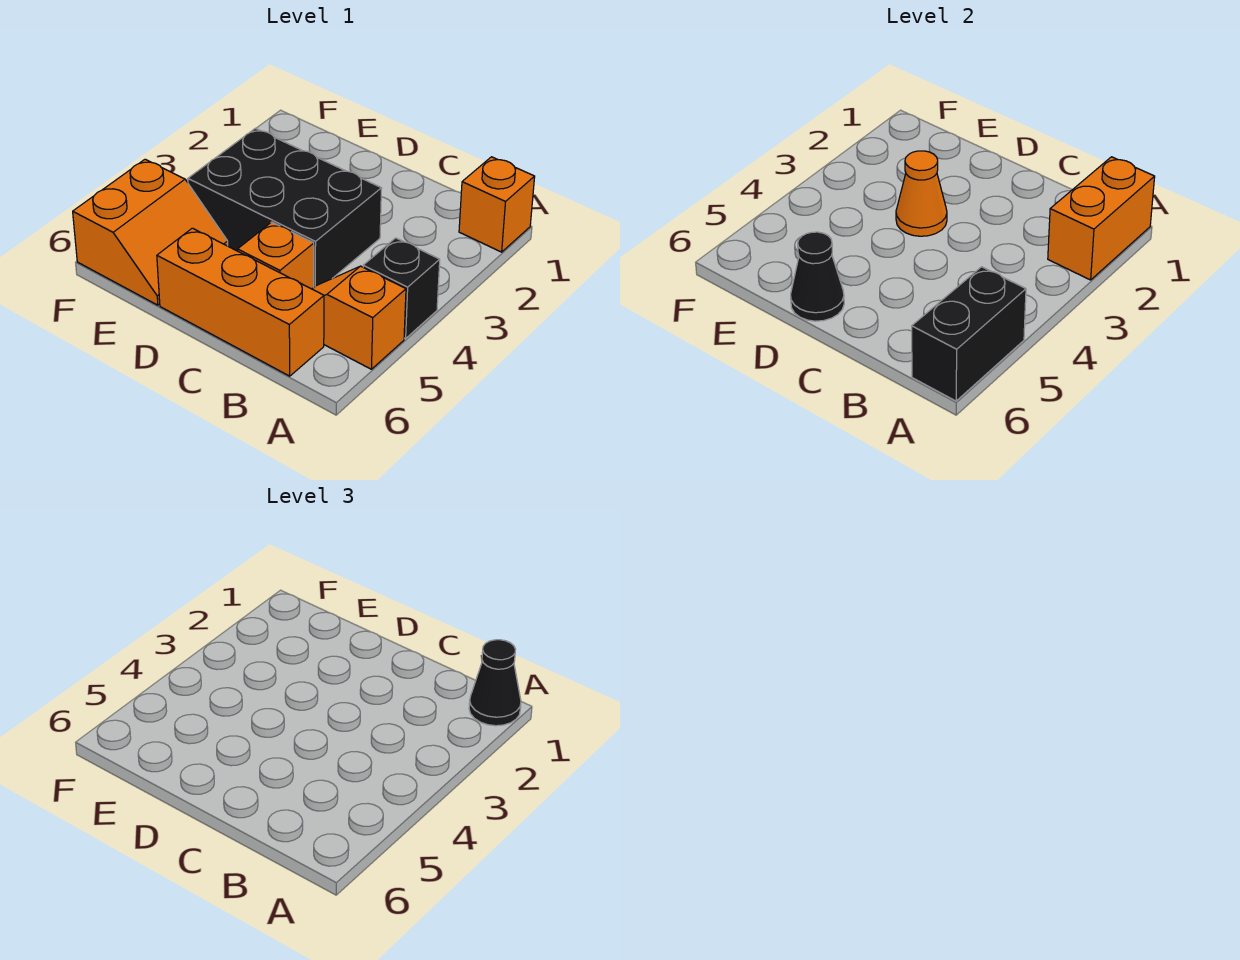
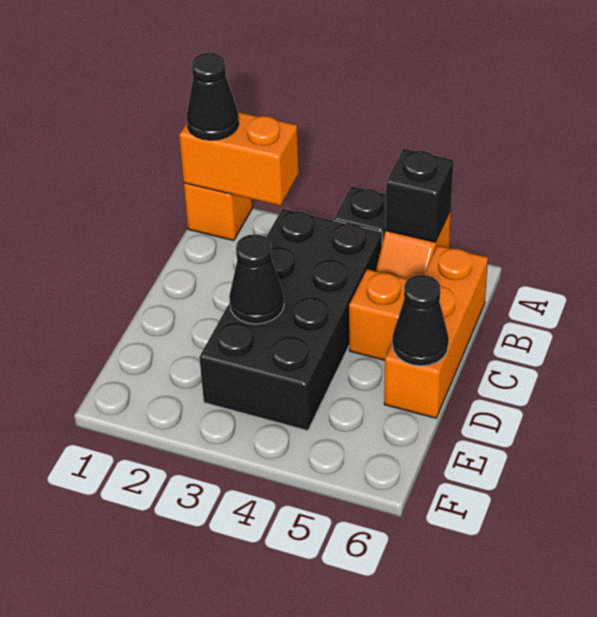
black 1x2 brick [912,267,1026,401] -> black 1x1 brick [386,149,453,242]
black 2x3 brick [188,128,382,287] -> black 2x4 brick [199,209,382,431]
orange 1x1 cone [896,151,947,236] -> black 1x1 cone [229,234,284,324]
orange 2x2 slope [73,159,228,305] -> none

